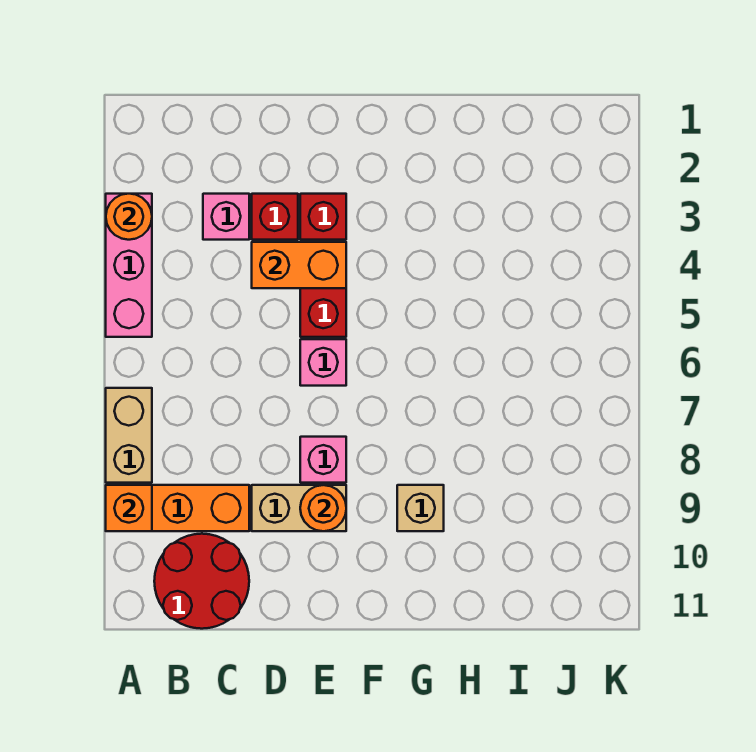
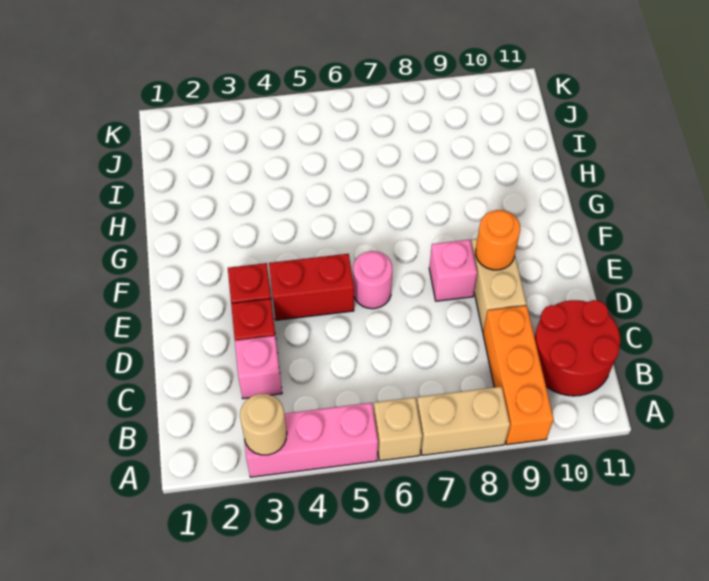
orange 1x1 round brick [106,194,152,240] -> tan 1x1 round brick [240,394,287,455]
orange 1x1 brick [106,485,152,531] -> none
orange 1x2 brick [252,242,346,288] -> none
pink 1x1 brick [300,339,346,386] -> pink 1x1 round brick [353,251,392,309]
tan 1x1 brick [397,485,444,531] -> tan 1x1 brick moved to [374,397,422,461]

